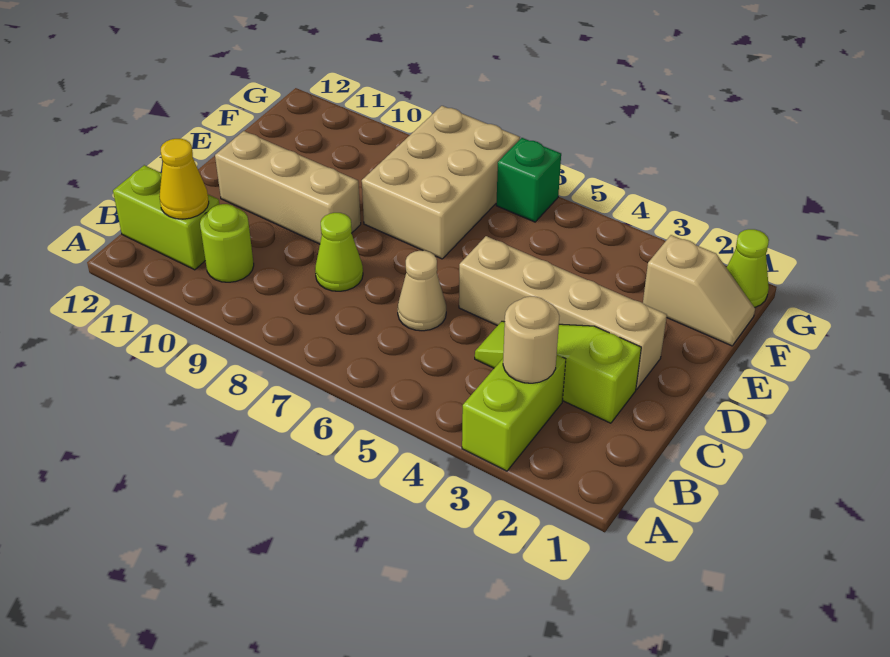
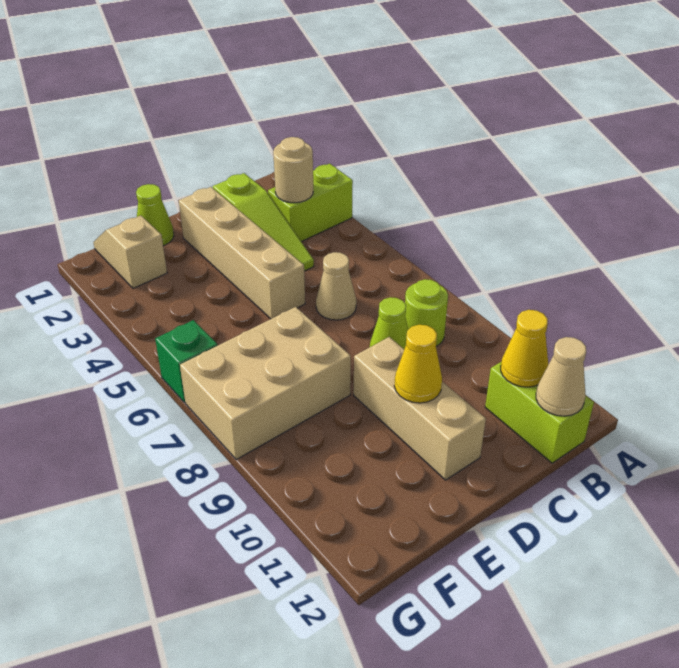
lime 1x1 round brick [200,204,254,282] -> lime 1x1 round brick moved to [405,279,448,346]
none -> tan 1x1 cone [536,337,586,416]
none -> yellow 1x1 cone [394,325,442,403]
lime 1x1 cone [727,229,769,308] -> lime 1x1 cone moved to [136,184,174,246]

